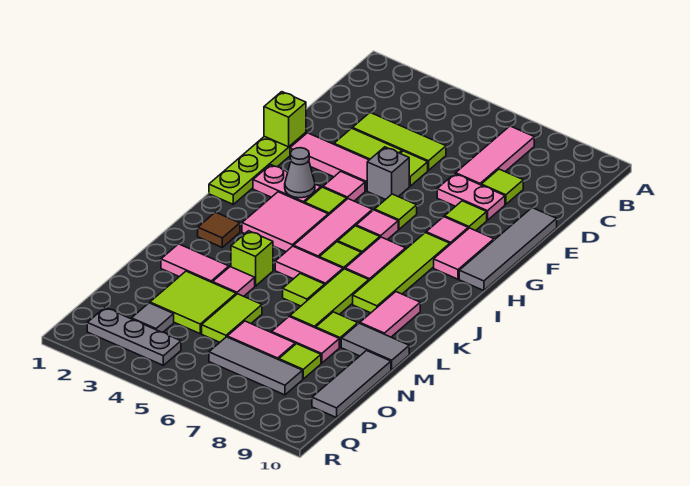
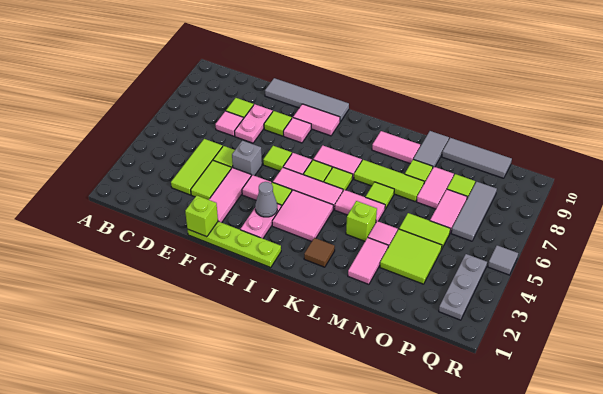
pink 1x3 tile [456,126,534,185] -> pink 1x1 tile [215,111,243,136]
lime 1x4 tile [353,233,450,313] -> none
pink 1x2 tile [275,246,343,285] -> pink 1x2 tile turned to [335,190,385,222]
grey 1x1 tile [132,303,174,332] -> grey 1x1 tile moved to [488,245,518,275]

